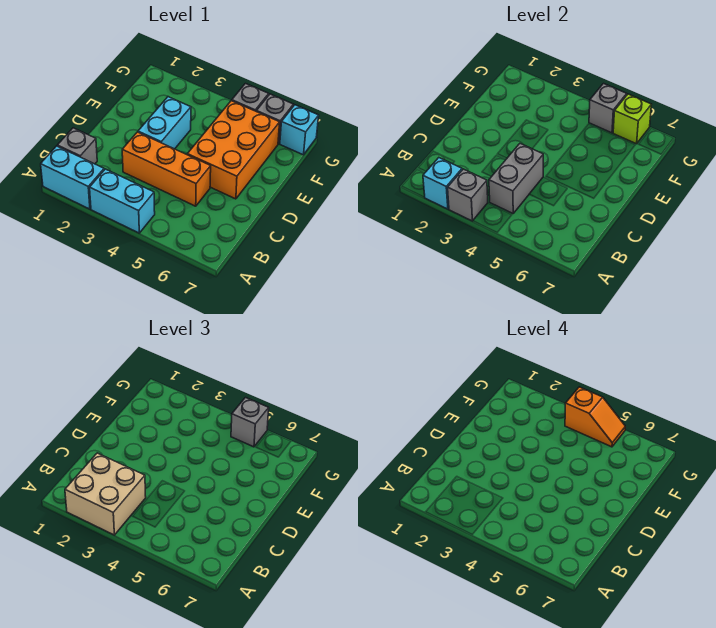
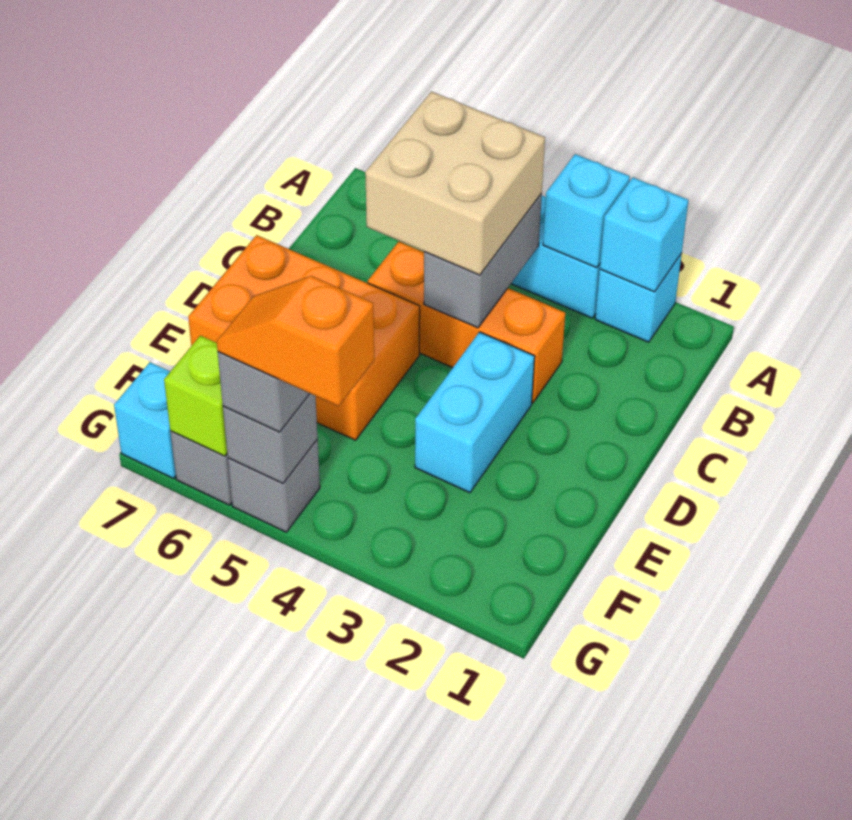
cyan 1x2 brick [41,146,104,209] -> cyan 1x1 brick [595,254,682,342]
tan 2x2 brick [65,453,146,535] -> tan 2x2 brick moved to [365,91,545,275]
grey 1x1 brick [448,169,488,221] -> cyan 1x1 brick [543,154,630,268]
grey 1x1 brick [57,128,97,164] -> none
orange 2x3 brick [187,101,280,199] -> orange 2x3 brick turned to [188,235,420,440]

